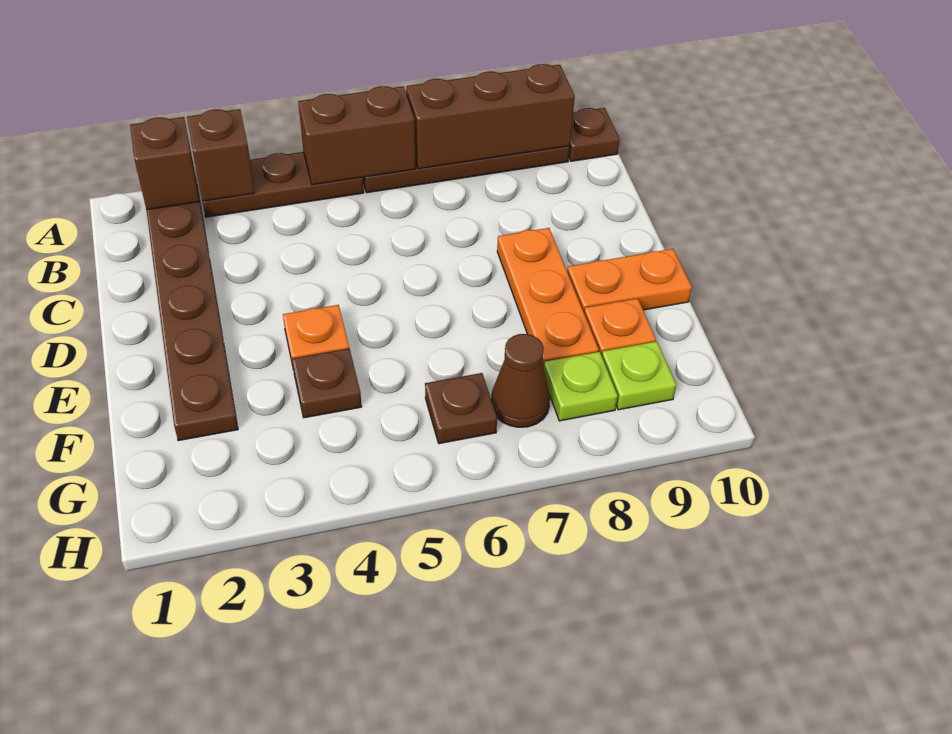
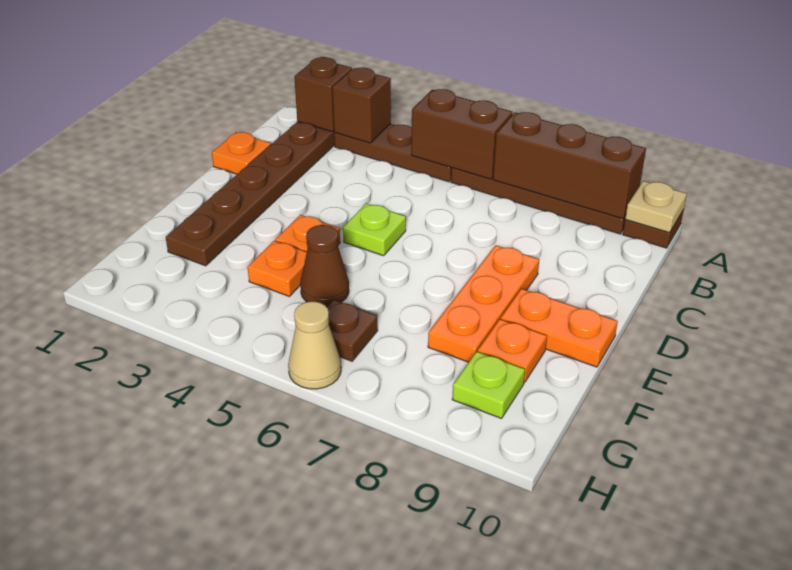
none -> tan 1x1 plate [625,181,687,233]
none -> orange 1x1 plate [212,132,271,174]
brown 1x1 plate [292,348,362,418] -> orange 1x1 plate [248,241,307,296]
brown 1x1 cone [491,334,550,427] -> brown 1x1 cone moved to [300,225,349,307]
lime 1x1 plate [544,352,618,421] -> lime 1x1 plate moved to [343,204,406,256]
none -> tan 1x1 cone [288,302,341,389]

